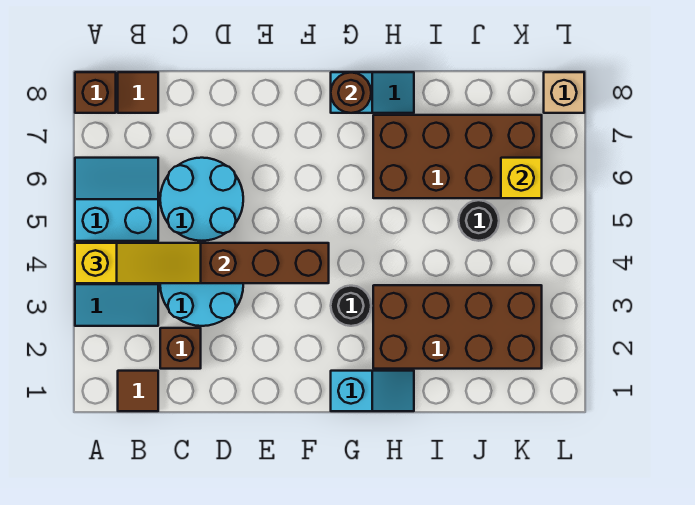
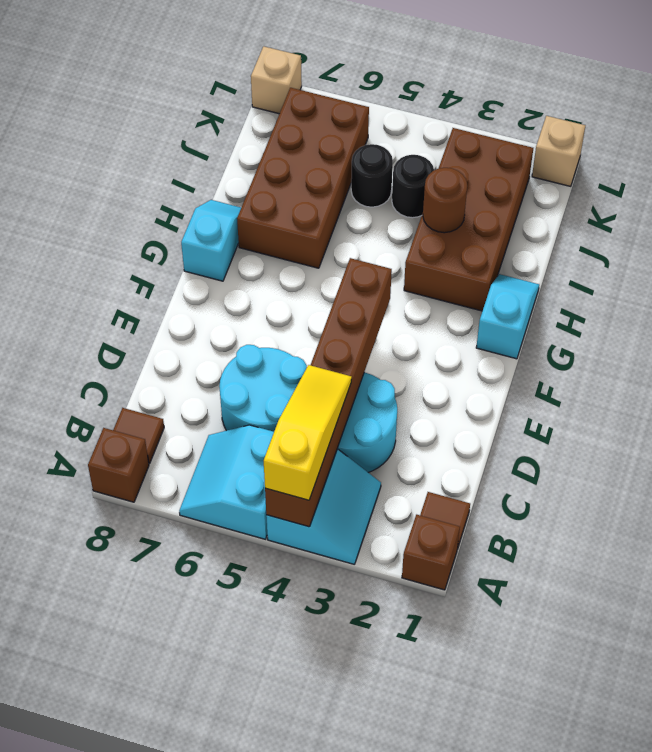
brown 1x1 brick [160,328,201,369] -> brown 1x1 brick moved to [402,515,460,590]
black 1x1 round brick [331,286,371,326] -> black 1x1 round brick moved to [392,155,434,218]
brown 1x1 round brick [331,72,371,113] -> brown 1x1 round brick moved to [423,168,467,233]
yellow 1x1 brick [501,158,542,198] -> none
none -> tan 1x1 brick [532,116,586,186]

